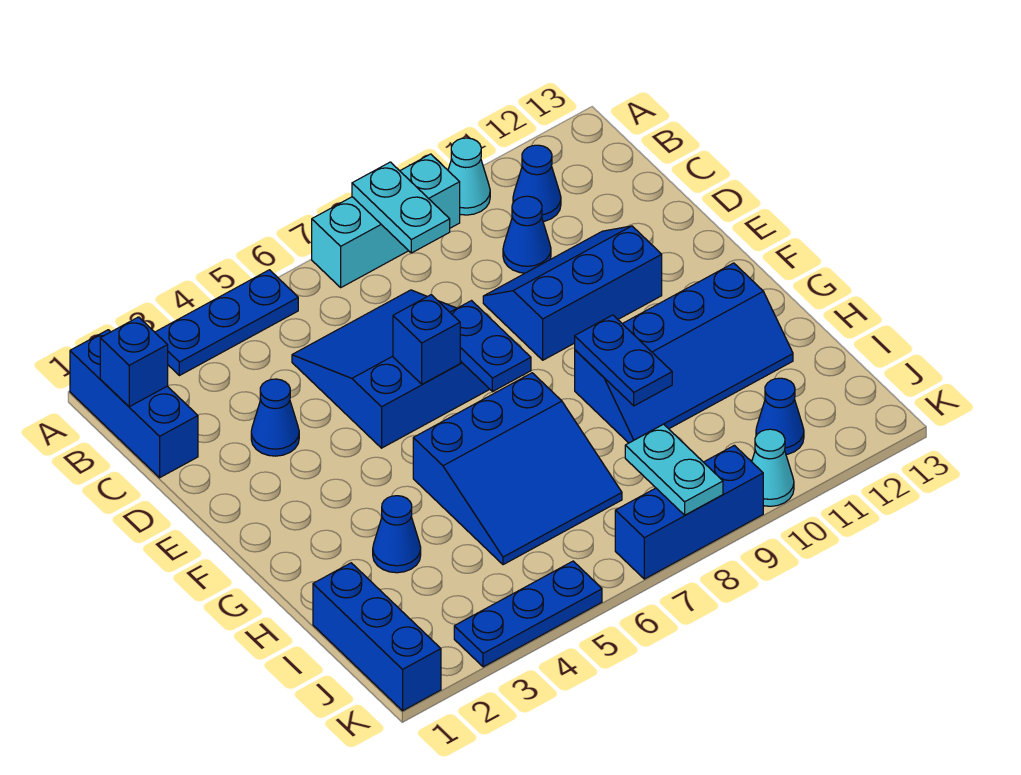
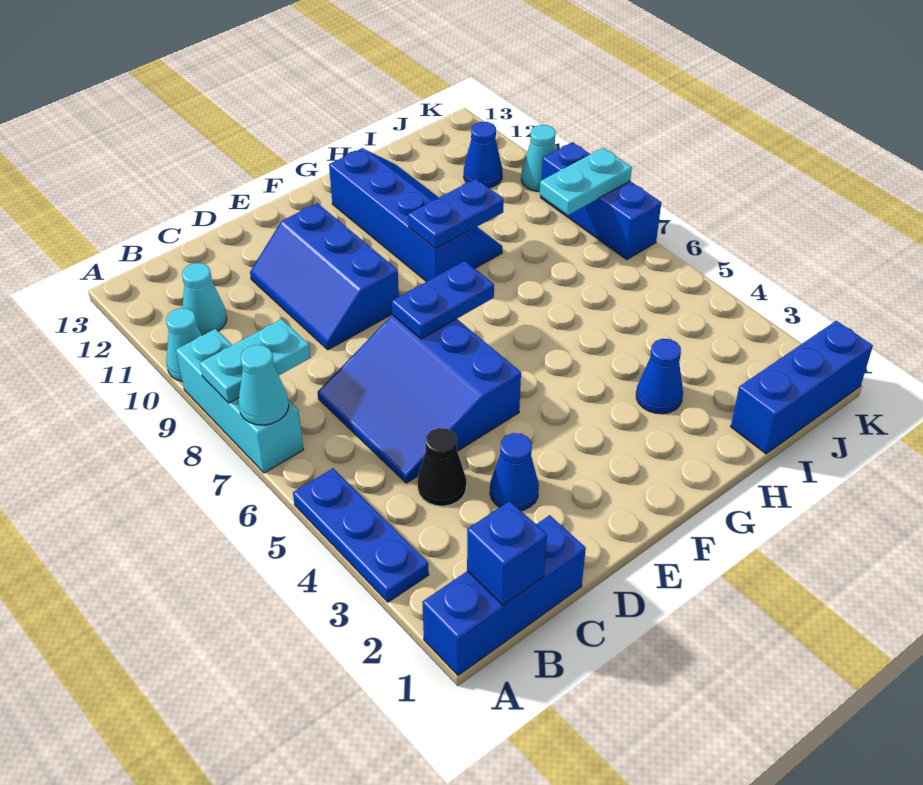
none -> cyan 1x1 cone [238,345,289,425]
blue 1x1 cone [513,145,561,222] -> cyan 1x1 cone [182,263,227,335]
none -> black 1x1 cone [418,428,466,506]
blue 1x1 cone [503,196,551,273] -> none
blue 1x1 brick [393,295,460,384] -> none
blue 3x3 slope [413,373,622,565] -> none
blue 1x3 plate [454,561,602,667] -> none

